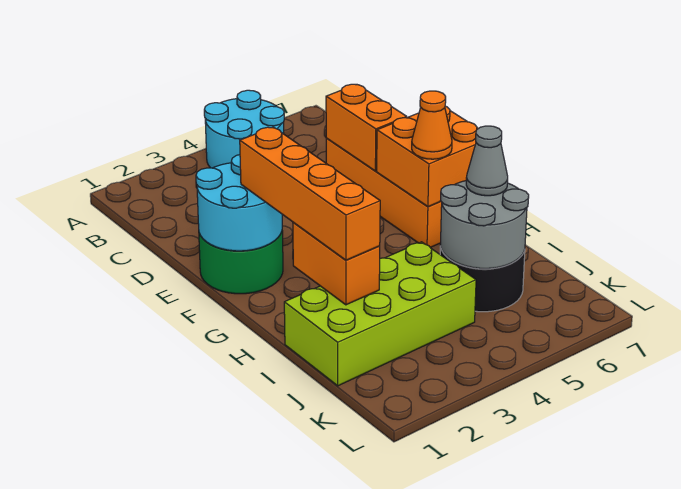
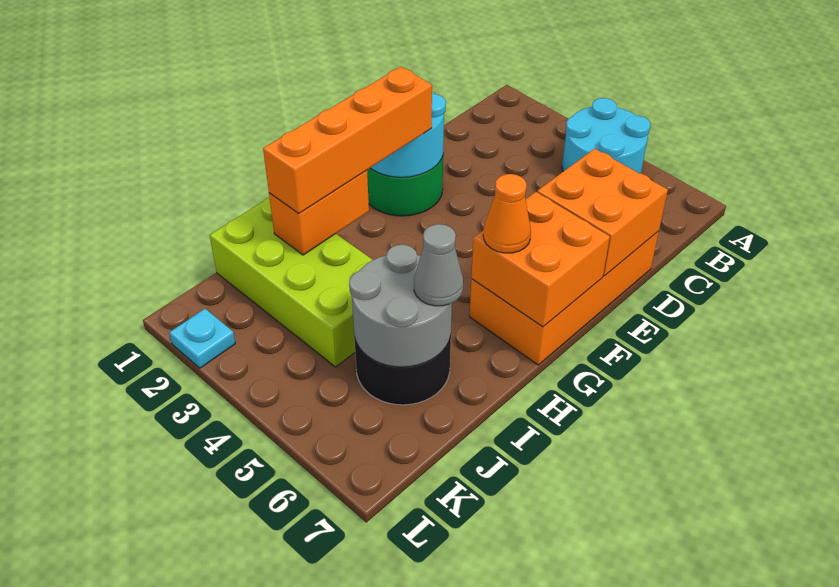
orange 1x2 brick [326,84,407,171] -> orange 2x2 brick [537,149,668,276]
none -> cyan 1x1 plate [169,309,235,368]

